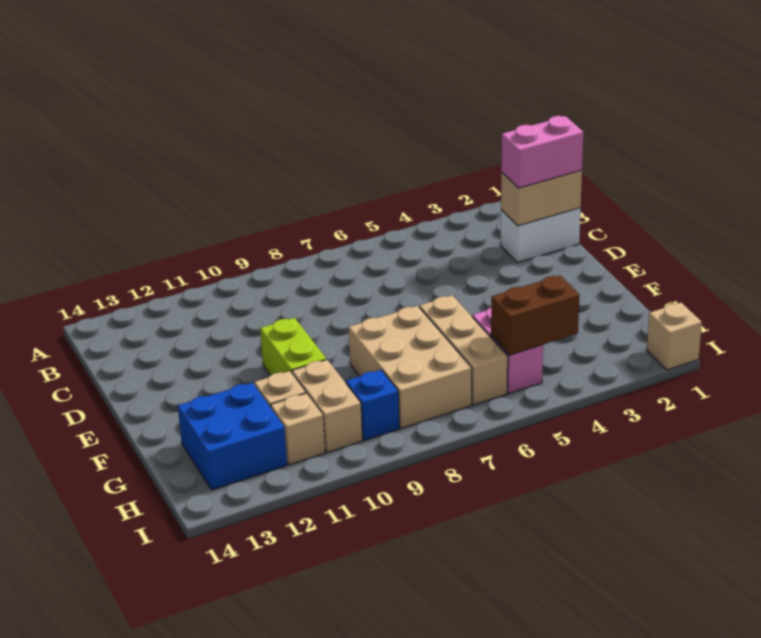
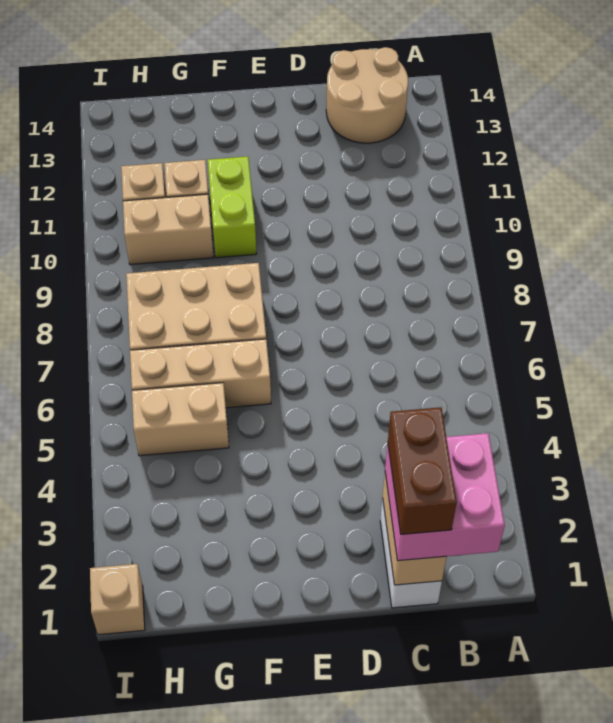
none -> tan 2x2 round brick [326,47,408,143]
pink 1x2 brick [501,116,583,188] -> pink 2x2 brick [385,433,505,561]
lime 1x2 brick [260,318,326,375] -> lime 1x2 brick turned to [208,156,257,258]
pink 1x2 brick [472,307,543,393] -> tan 1x2 brick [132,383,229,456]
blue 2x2 brick [178,382,287,490] -> none
brown 1x2 brick [491,275,580,355] -> brown 1x2 brick moved to [388,407,457,534]
blue 1x1 brick [346,370,399,440] -> none

